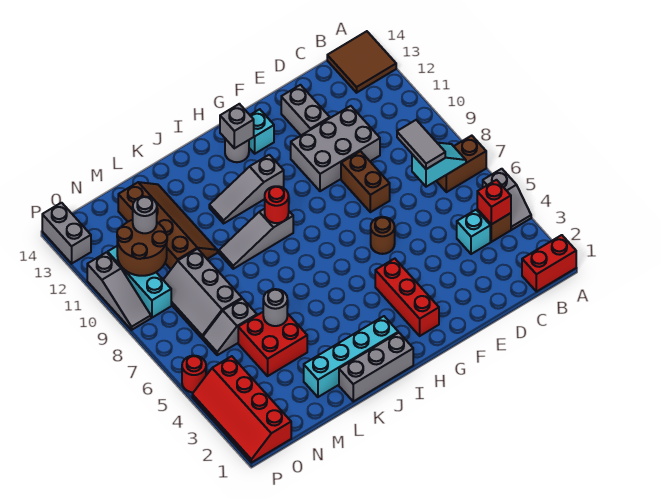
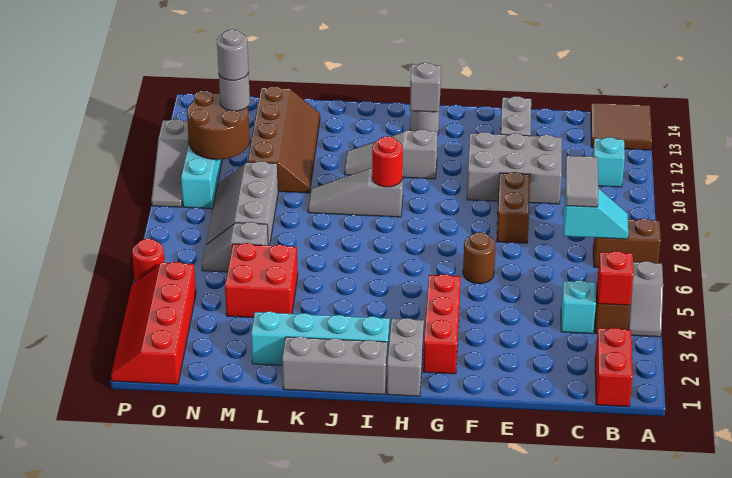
red 1x2 brick [522,235,576,292] -> red 1x2 brick turned to [595,328,633,407]
cyan 1x1 brick [249,109,274,154] -> cyan 1x1 brick moved to [593,137,625,187]
grey 1x1 round brick [263,289,287,326] -> grey 1x1 round brick moved to [217,30,249,80]
grey 1x2 brick [42,203,91,264] -> grey 1x2 brick moved to [387,318,424,396]

